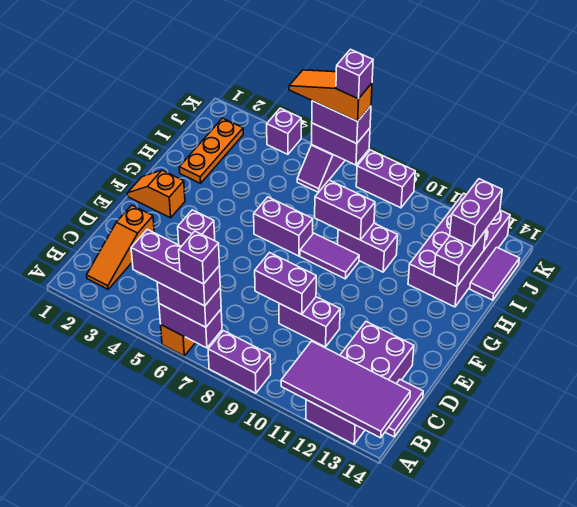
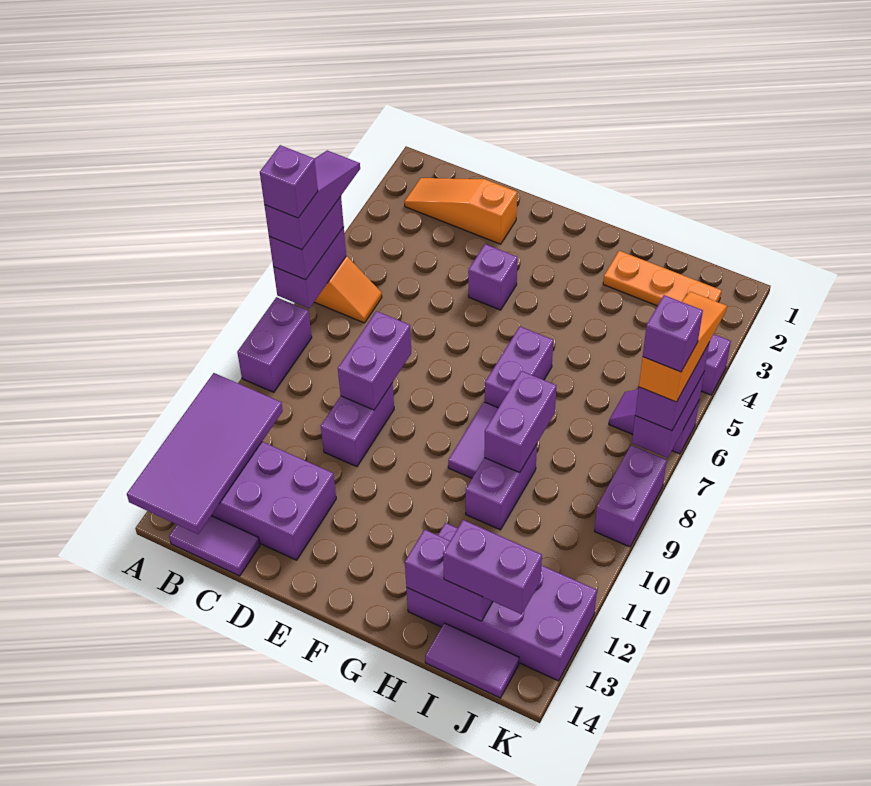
purple 1x3 brick [131,229,220,306] -> purple 1x3 slope [264,150,360,250]
orange 1x2 slope [127,170,185,218] -> none

